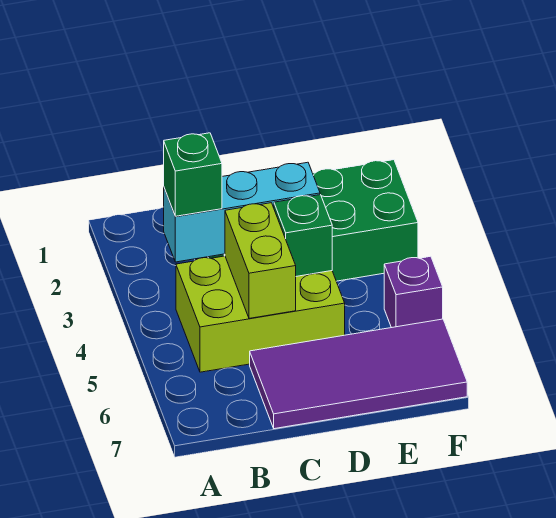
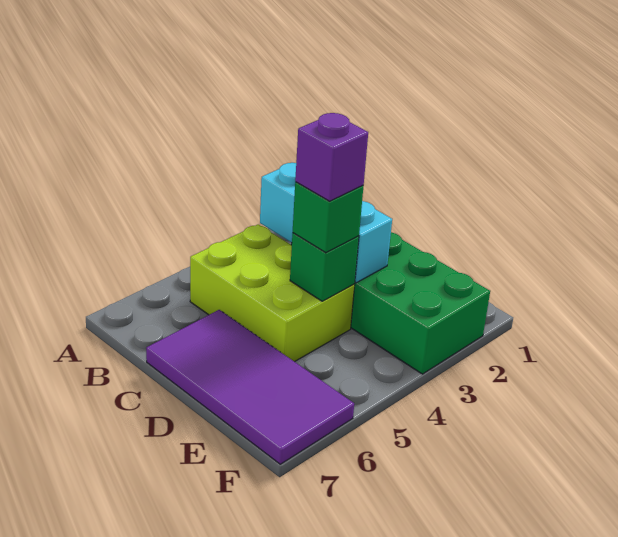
green 1x1 brick [164,133,222,216] -> green 1x1 brick moved to [293,182,363,253]
lime 1x2 brick [225,203,296,318] -> none
purple 1x1 brick [384,256,443,328] -> purple 1x1 brick moved to [295,113,368,201]

